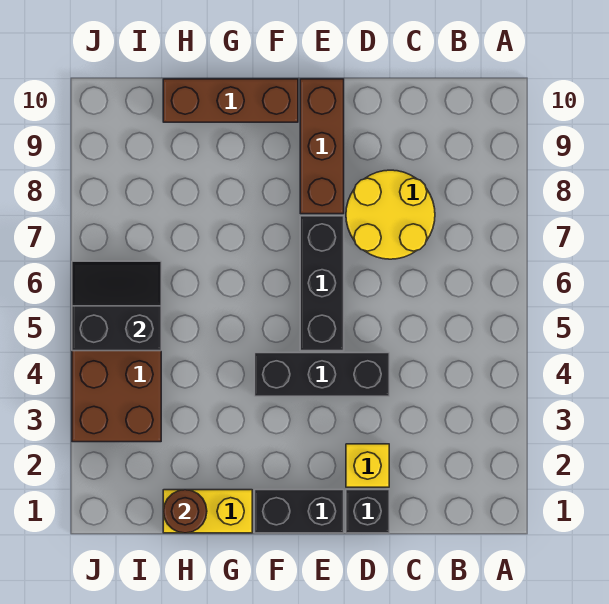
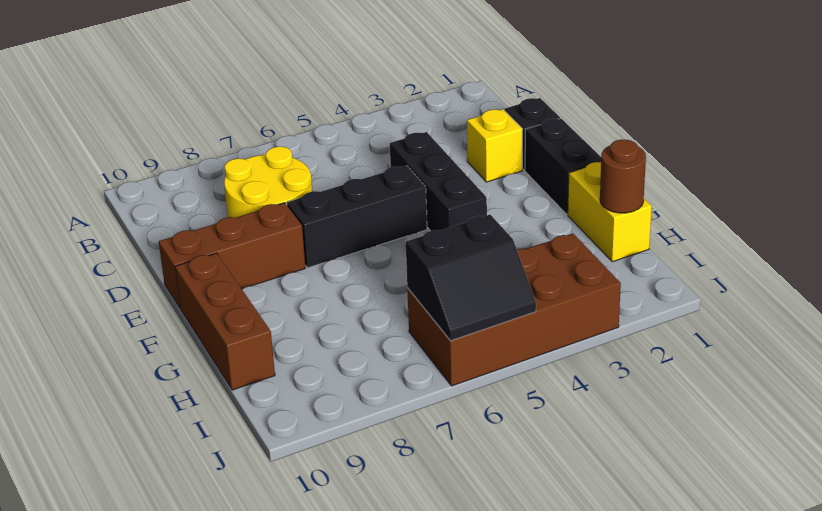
black 2x2 slope [72,261,161,351] -> black 2x2 slope turned to [406,215,536,341]

